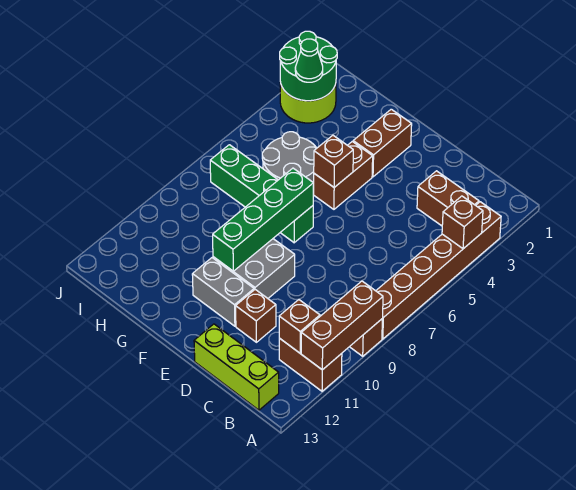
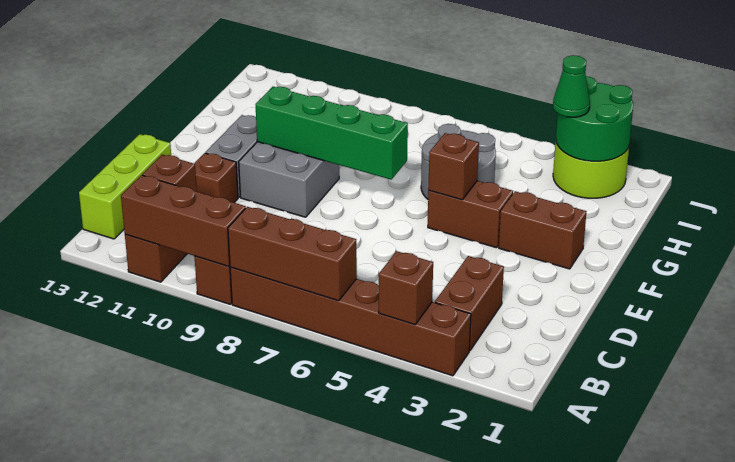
none -> brown 1x3 brick [228,207,357,301]
green 1x4 brick [210,145,313,243] -> none

